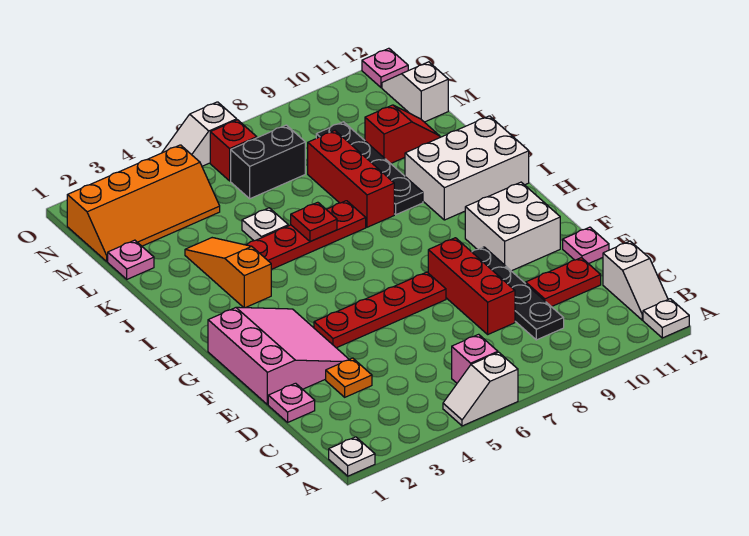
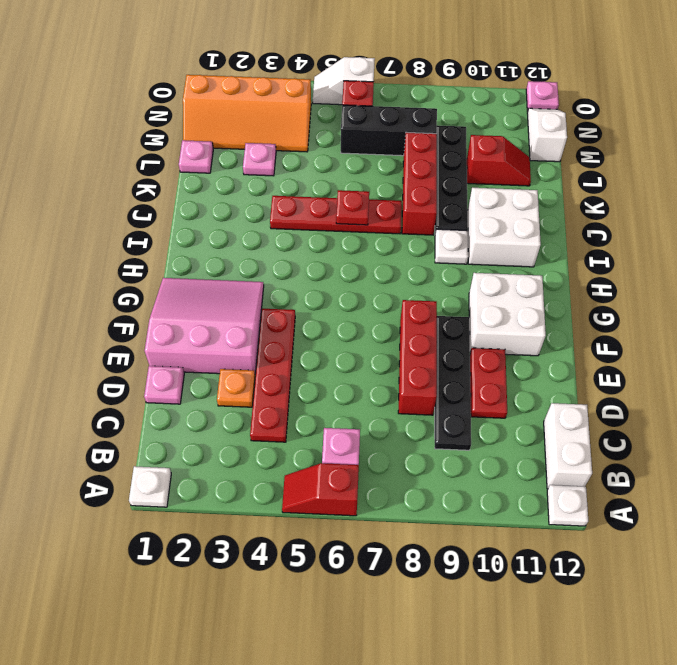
white 1x2 slope [443,352,518,426] -> red 1x2 slope [282,463,359,516]
white 1x2 slope [603,241,668,320] -> white 1x2 brick [544,403,592,489]
red 1x2 plate [525,258,601,307] -> red 1x2 plate turned to [470,348,507,418]
pink 3x3 slope [208,307,349,405] -> pink 3x3 slope turned to [145,278,264,374]
pink 1x1 plate [563,227,609,264] -> pink 1x1 plate moved to [243,143,276,176]
red 1x4 plate [314,272,446,348] -> red 1x4 plate turned to [250,309,295,442]
orange 1x3 slope [185,238,271,308] -> none
white 2x3 brick [405,116,529,220] -> white 2x2 brick [468,188,541,267]
white 1x1 plate [242,208,288,241] -> white 1x1 plate moved to [435,229,468,264]
black 1x2 brick [231,125,305,199] -> black 1x3 brick [341,105,437,156]

